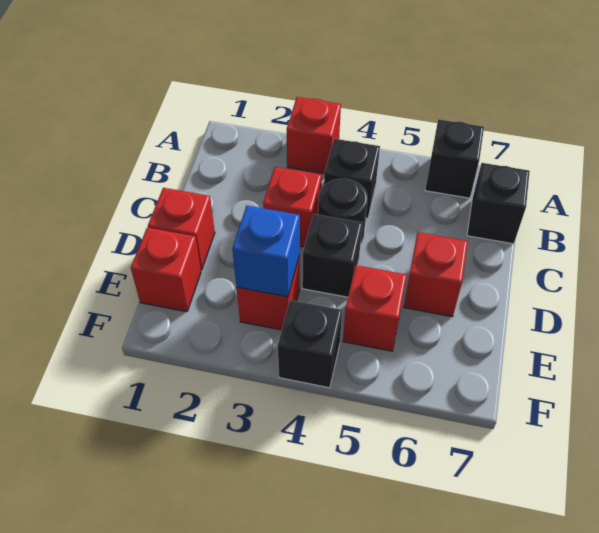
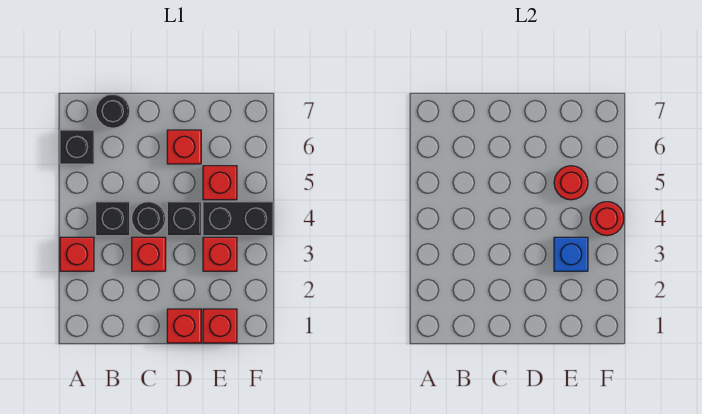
black 1x1 brick [467,163,530,244] -> black 1x1 round brick [96,94,130,128]
none -> red 1x1 round brick [554,166,588,200]
black 1x1 brick [278,300,342,388] -> black 1x2 brick [203,202,273,236]
none -> red 1x1 round brick [590,202,624,236]

